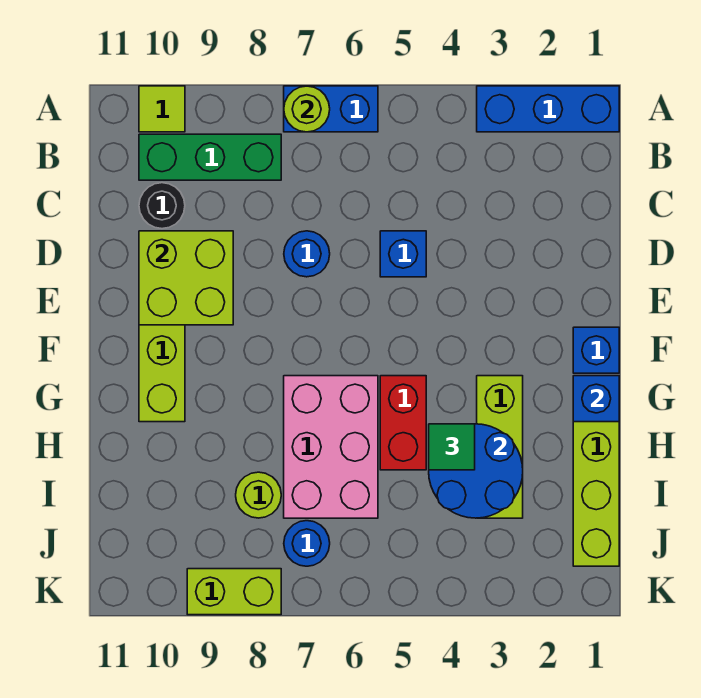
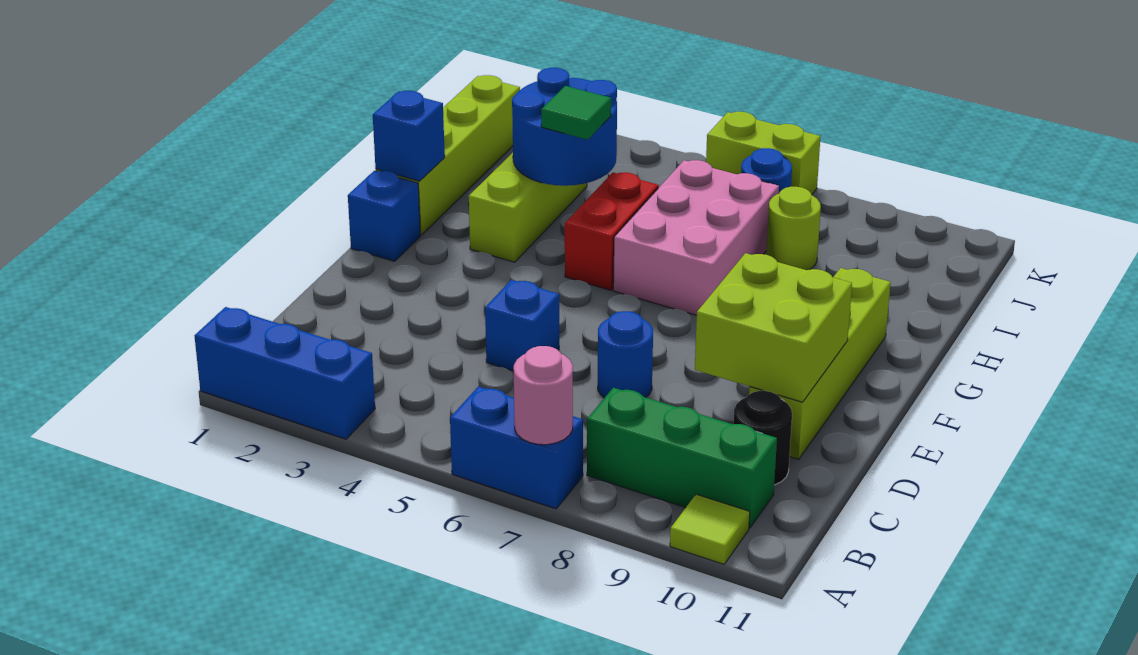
lime 1x1 round brick [284,86,330,132] -> pink 1x1 round brick [514,346,573,445]
lime 1x2 brick [187,569,281,615] -> lime 1x2 brick moved to [706,112,821,194]

